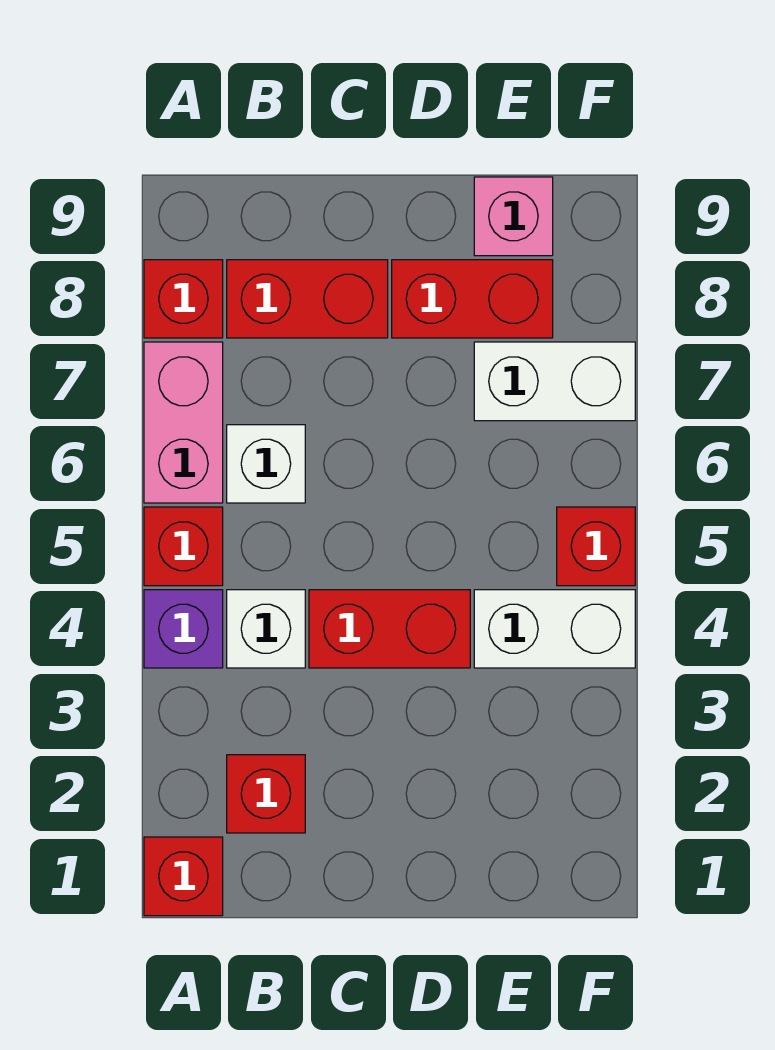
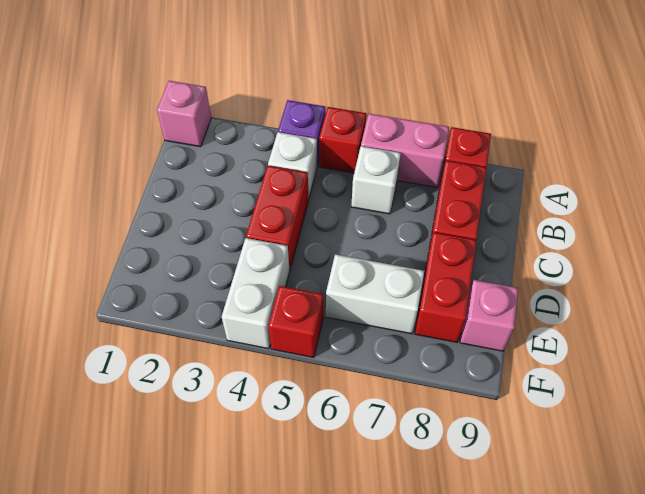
red 1x1 brick [144,837,223,916] -> pink 1x1 brick [157,81,211,147]
red 1x1 brick [227,755,305,833] -> none
white 1x2 brick [474,342,635,421] -> white 1x2 brick turned to [326,254,424,334]

